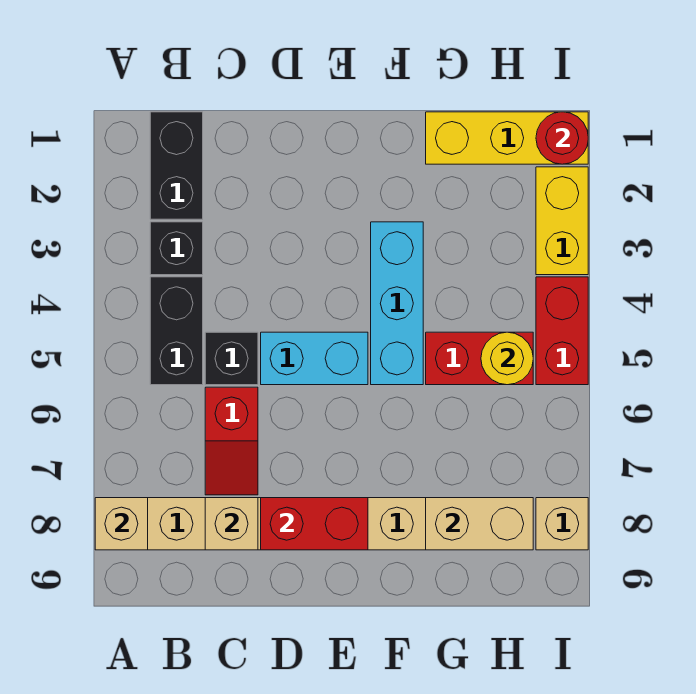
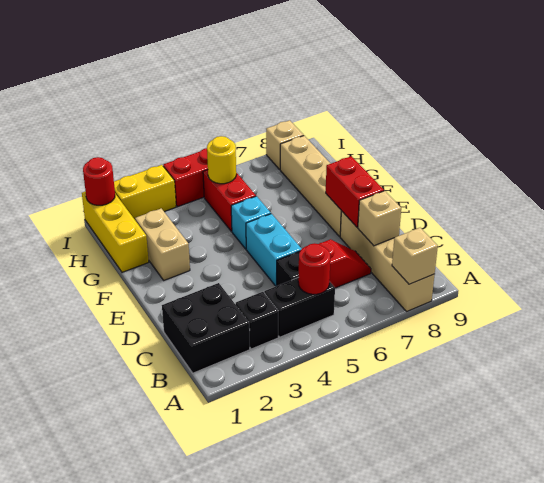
black 1x2 brick [150,112,203,219] -> black 2x2 brick [162,283,250,373]
none -> red 1x1 round brick [298,243,330,294]
cyan 1x3 brick [371,222,423,385] -> cyan 1x1 brick [231,196,271,249]
tan 1x2 brick [426,498,533,550] -> tan 1x2 brick moved to [135,208,190,280]

